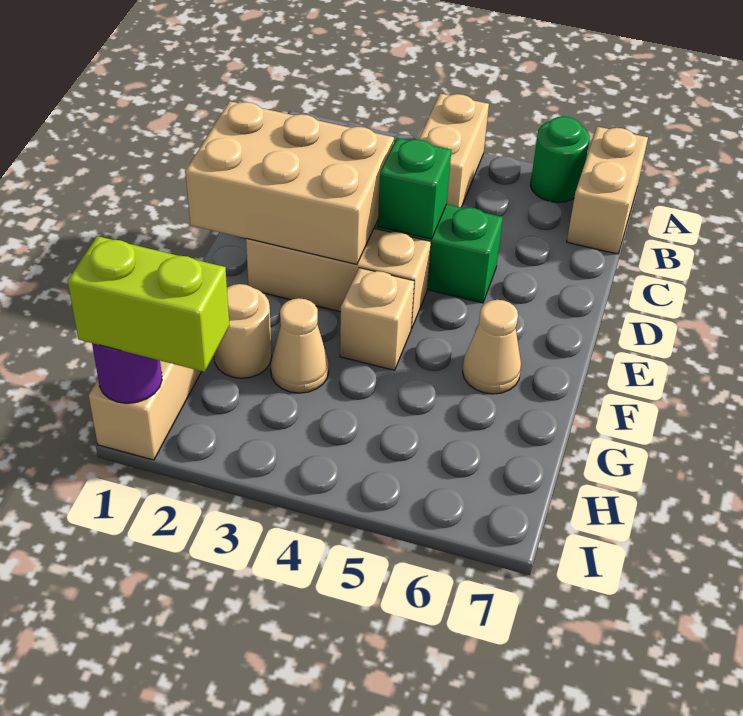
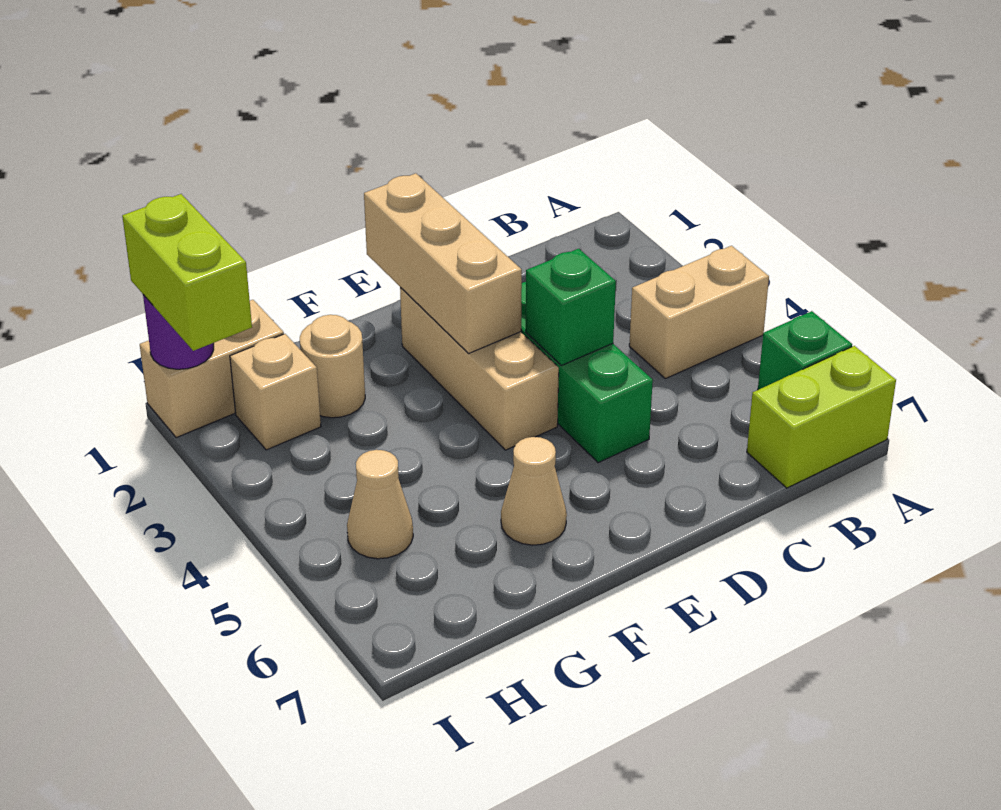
green 1x1 round brick [530,116,590,202] -> green 1x1 brick [758,311,852,390]
tan 1x2 brick [567,127,648,254] -> lime 1x2 brick [747,346,896,488]
tan 2x3 brick [186,101,394,264] -> tan 1x3 brick [364,173,522,353]
tan 1x1 brick [340,268,414,370] -> tan 1x1 brick moved to [230,334,321,450]
tan 1x1 cone [271,298,329,393] -> tan 1x1 cone moved to [347,450,413,559]

